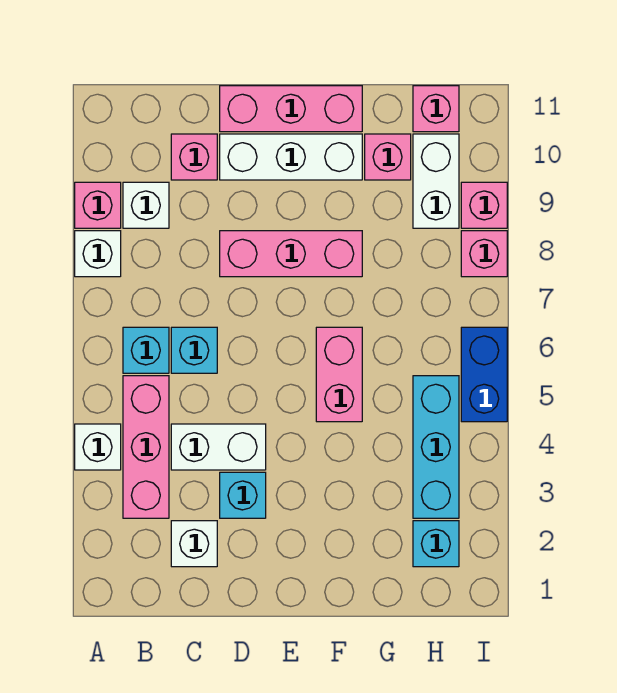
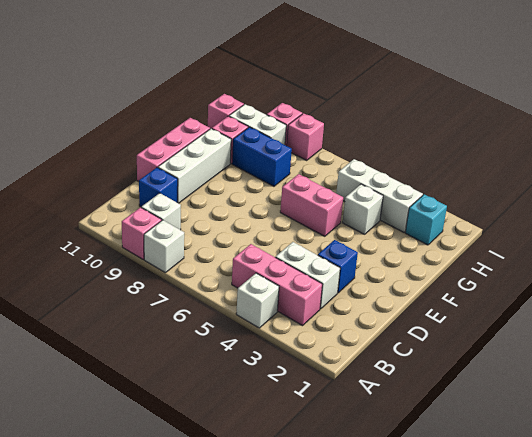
cyan 1x1 brick [123,327,169,373] -> none
white 1x1 brick [171,521,217,567] -> white 1x1 brick moved to [343,184,383,234]
white 1x2 brick [171,424,266,470] -> white 1x2 brick turned to [275,242,340,309]
cyan 1x1 brick [171,327,217,373] -> none
pink 1x1 brick [171,134,217,180] -> blue 1x1 brick [139,168,178,207]
cyan 1x1 brick [220,472,266,518] -> blue 1x1 brick [318,240,358,293]
pink 1x3 brick [220,231,362,277] -> none
cyan 1x3 brick [413,376,459,518] -> white 1x3 brick [336,159,423,232]
blue 1x2 brick [461,327,507,422] -> blue 1x2 brick moved to [232,127,292,186]

